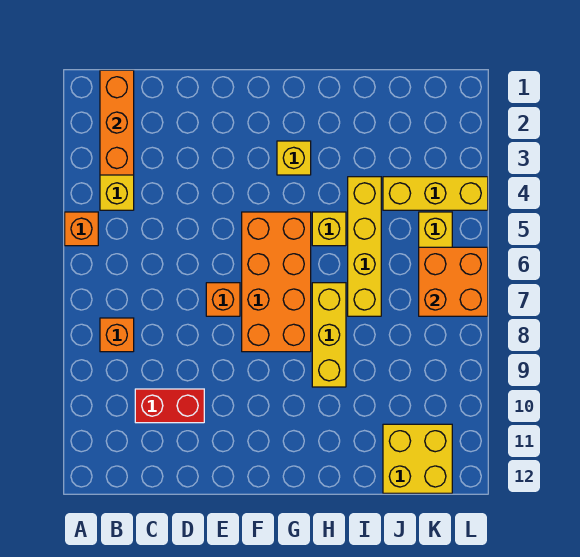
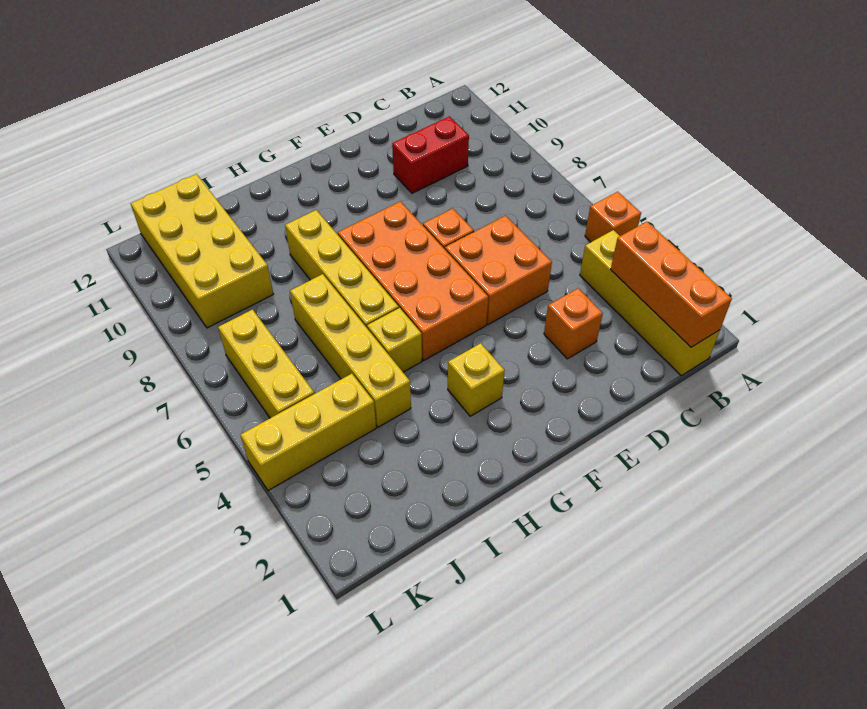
orange 1x1 brick [100,318,134,352] -> orange 1x1 brick moved to [544,288,603,359]
yellow 1x3 brick [312,283,346,387] -> yellow 1x4 brick [285,210,399,327]
yellow 2x2 brick [383,424,452,493] -> yellow 2x4 brick [131,174,273,328]
orange 2x2 brick [419,247,488,316] -> orange 2x2 brick moved to [445,216,552,325]

